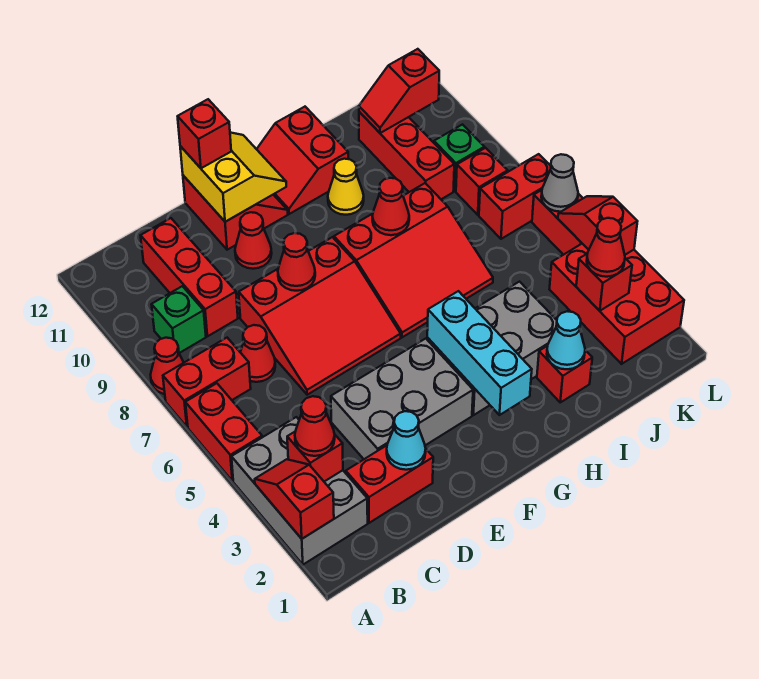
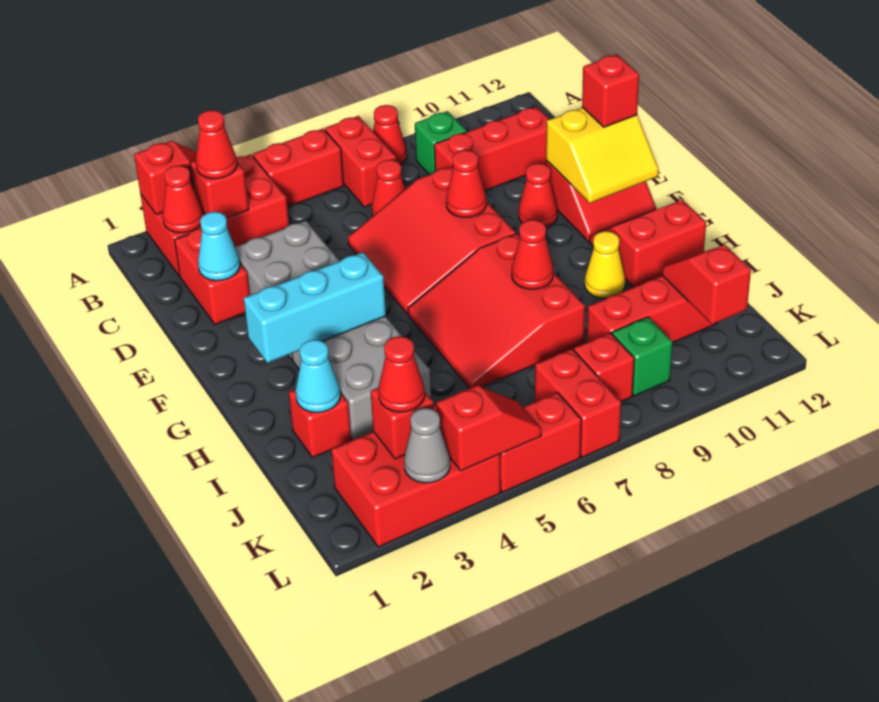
grey 2x3 brick [232,417,368,565] -> red 2x3 brick [140,154,289,276]
none -> red 1x1 cone [163,165,203,233]
grey 1x1 cone [541,154,578,212] -> grey 1x1 cone moved to [404,408,450,483]

